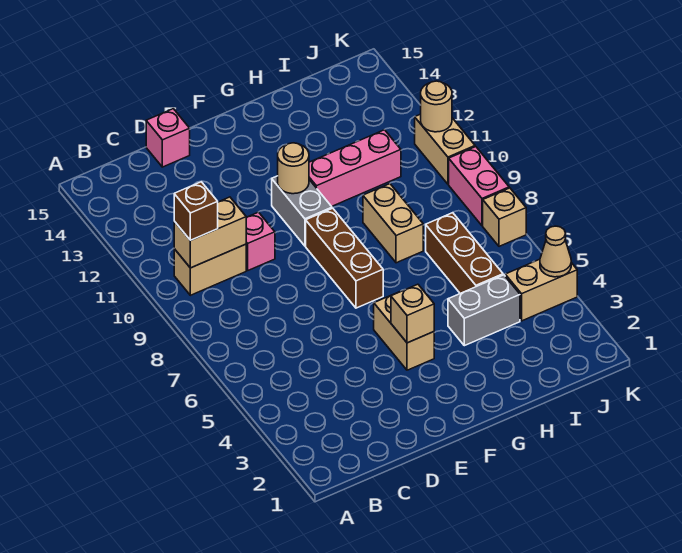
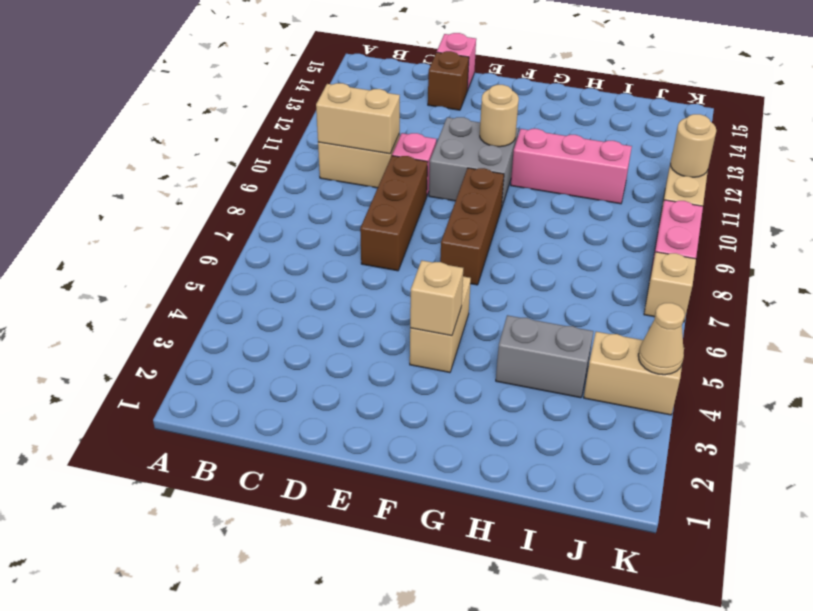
brown 1x1 brick [174,182,218,240] -> brown 1x1 brick moved to [428,51,469,110]
grey 1x2 brick [272,176,332,246] -> grey 2x2 brick [429,117,519,208]
tan 1x2 brick [363,184,423,263] -> none
brown 1x3 brick [426,213,503,293] -> brown 1x3 brick moved to [360,156,427,271]

